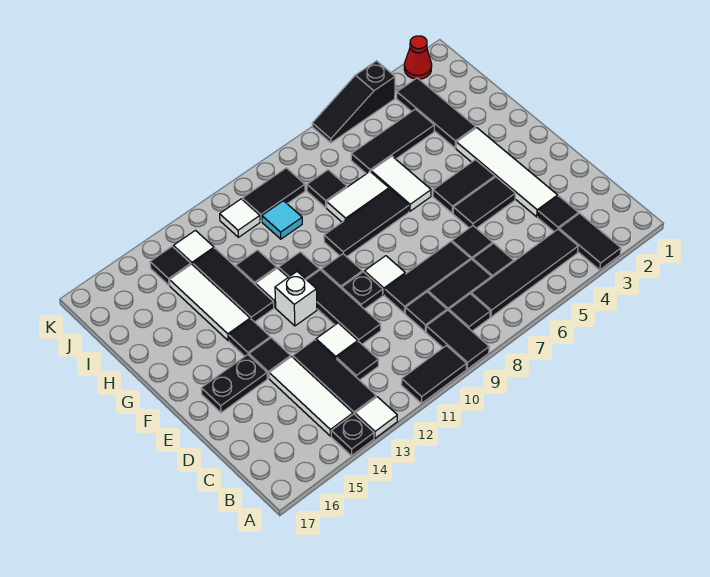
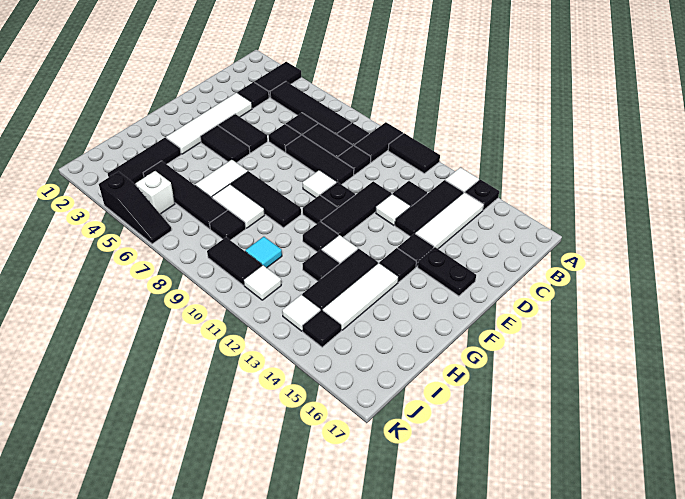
white 1x1 brick [275,272,317,326] -> white 1x1 brick moved to [136,171,175,214]
black 1x3 tile [351,109,434,174] -> black 1x4 tile [143,161,227,229]
red 1x1 cone [404,36,432,79] -> none

